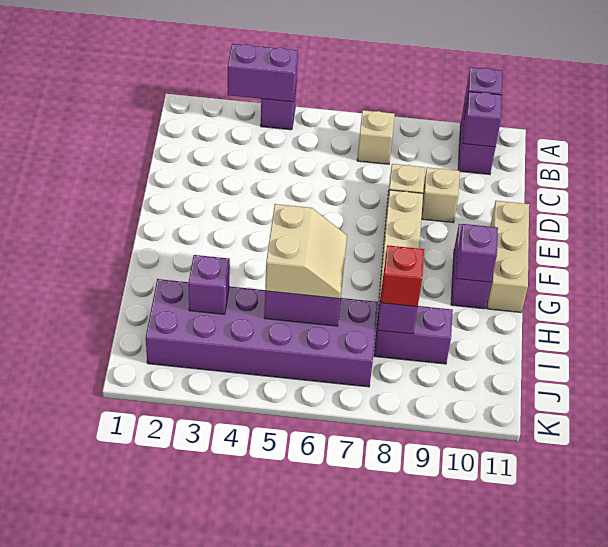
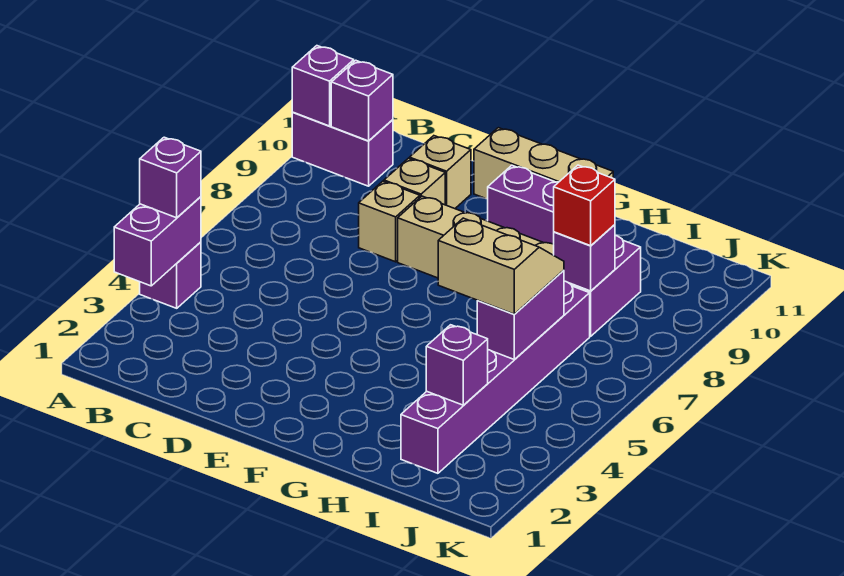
tan 1x1 brick [357,110,395,164] -> tan 1x1 brick moved to [409,136,471,209]
purple 1x1 brick [456,224,498,282] -> purple 1x1 brick moved to [140,137,201,218]
purple 2x6 brick [146,279,378,387] -> purple 1x6 brick [401,281,590,473]

